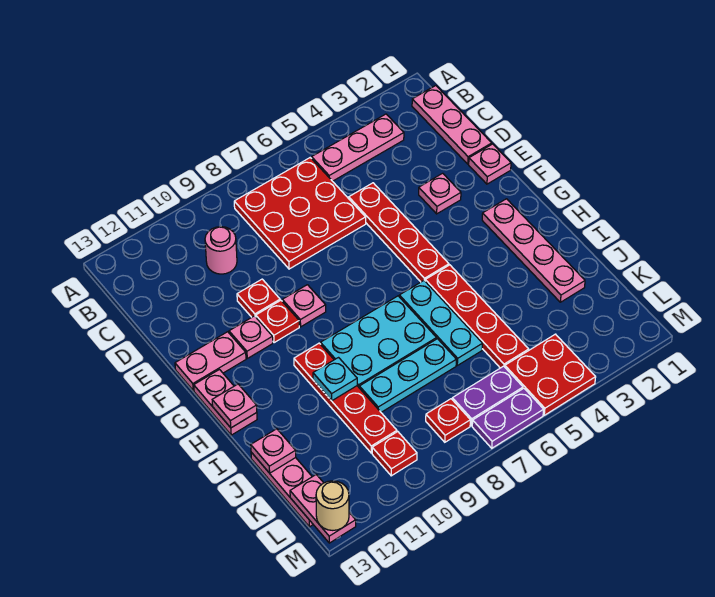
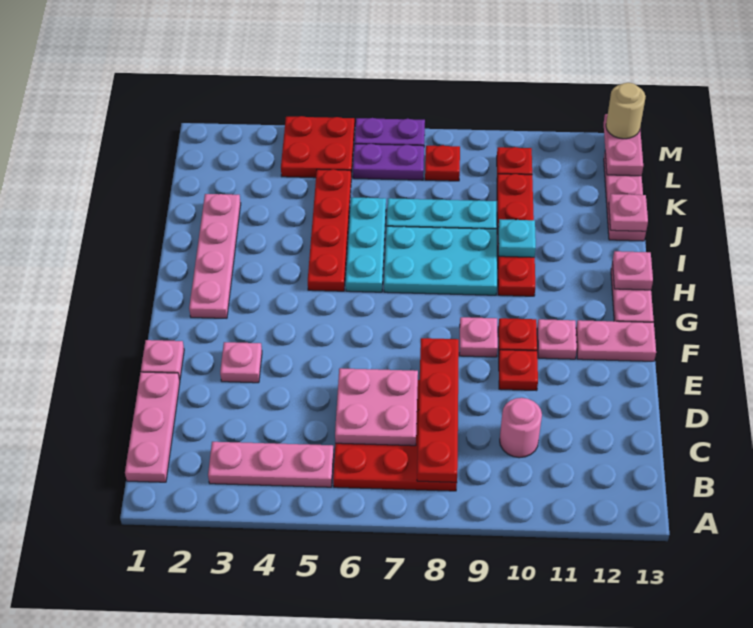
none -> pink 2x2 plate [335,368,418,446]
red 1x4 plate [349,183,449,282] -> red 1x4 plate moved to [417,338,459,482]

